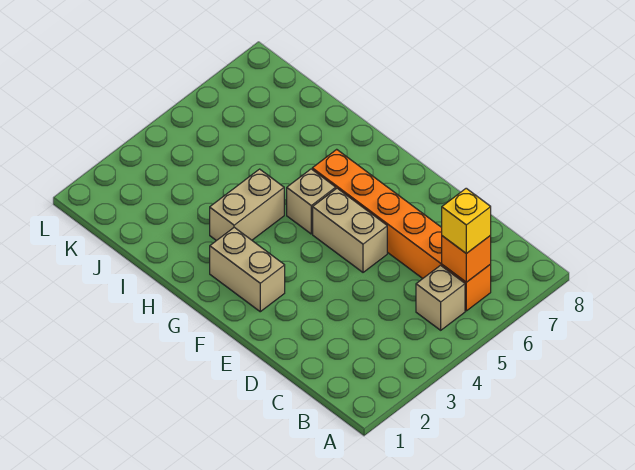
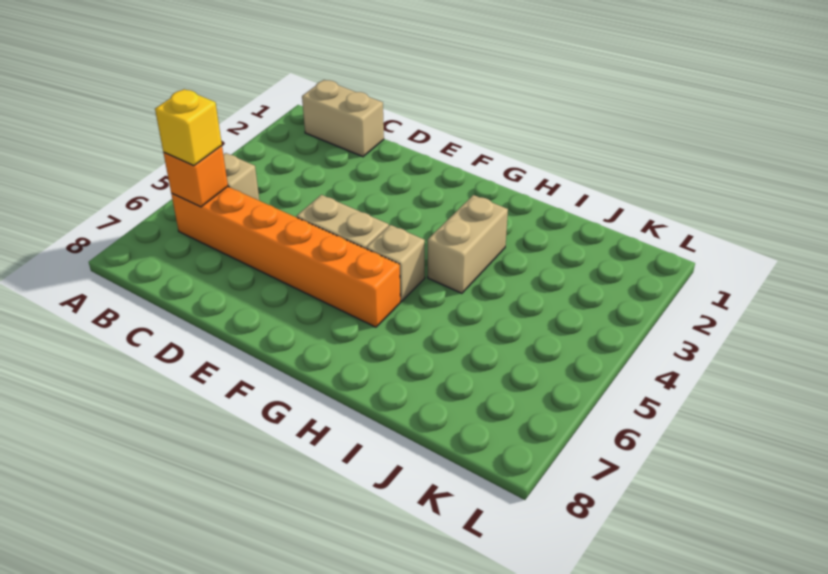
tan 1x2 brick [210,227,285,312] -> tan 1x2 brick moved to [302,80,384,157]

